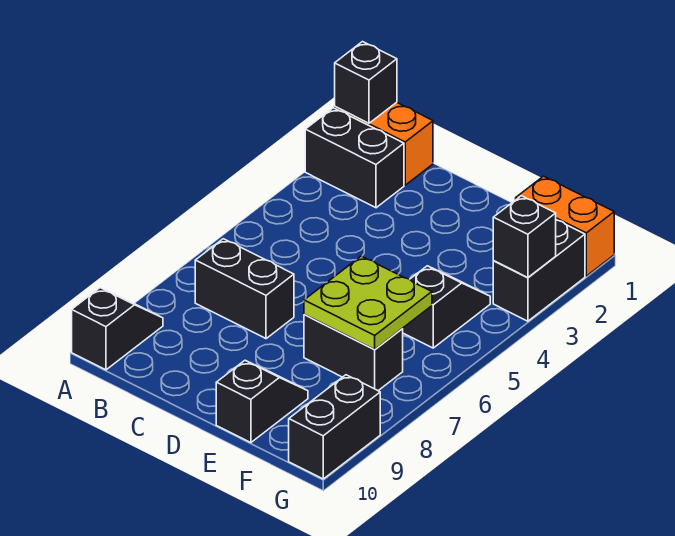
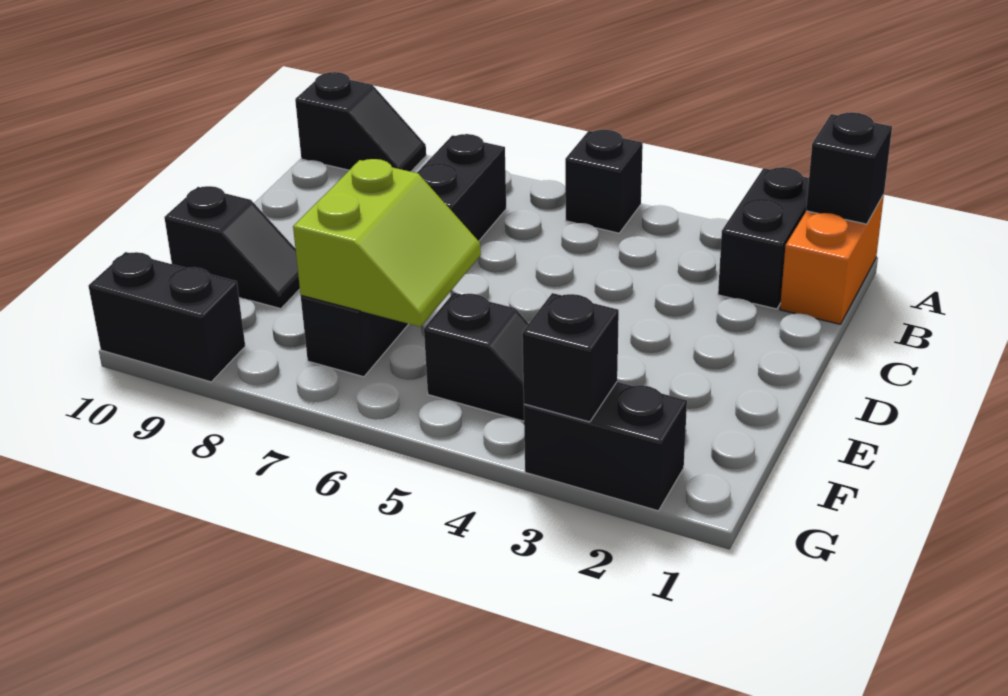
none -> black 1x1 brick [565,130,643,233]
lime 2x2 plate [304,256,432,350] -> lime 2x2 slope [293,159,481,327]
orange 1x2 brick [516,176,614,276] -> none

